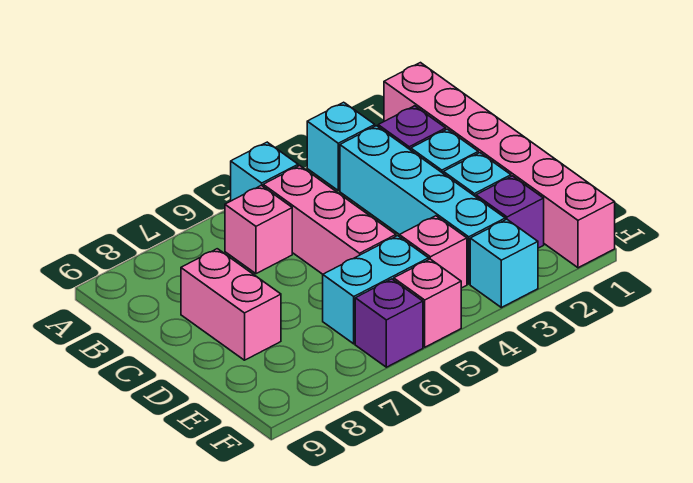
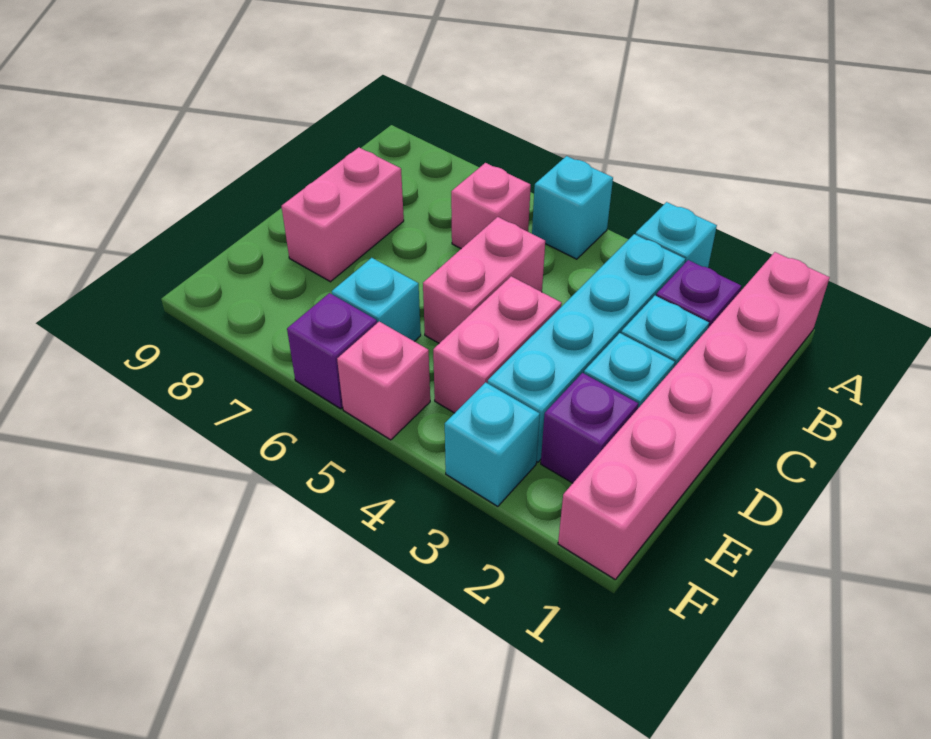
pink 1x3 brick [263,166,396,274] -> pink 1x2 brick [423,217,545,343]
pink 1x1 brick [399,216,467,288] -> pink 1x2 brick [433,276,562,413]
cyan 1x2 brick [323,236,429,344] -> cyan 1x1 brick [332,258,421,341]

